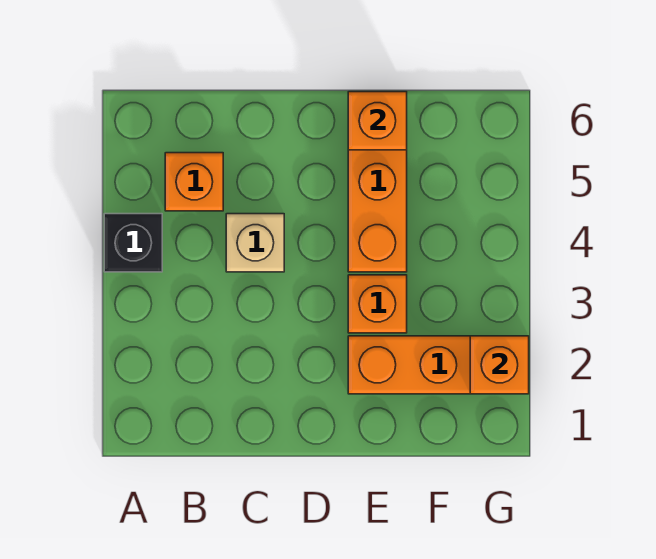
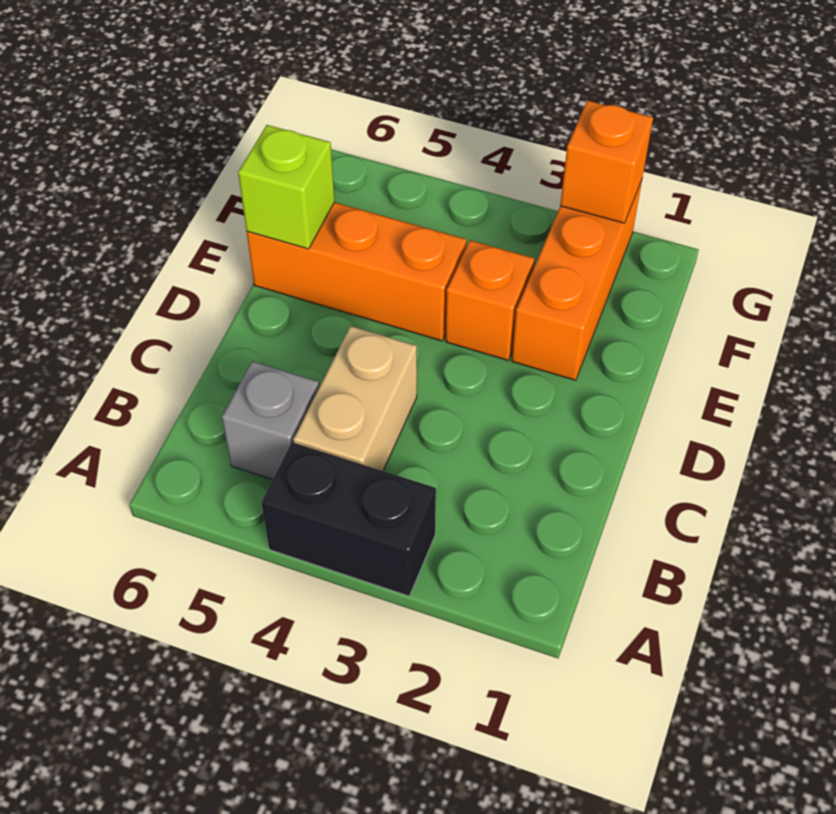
black 1x1 brick [104,214,162,272] -> black 1x2 brick [262,442,436,596]
orange 1x1 brick [165,153,223,211] -> grey 1x1 brick [222,361,319,480]
tan 1x1 brick [226,214,284,272] -> tan 1x2 brick [293,326,417,471]
orange 1x1 brick [348,92,407,150] -> lime 1x1 brick [238,125,335,249]

